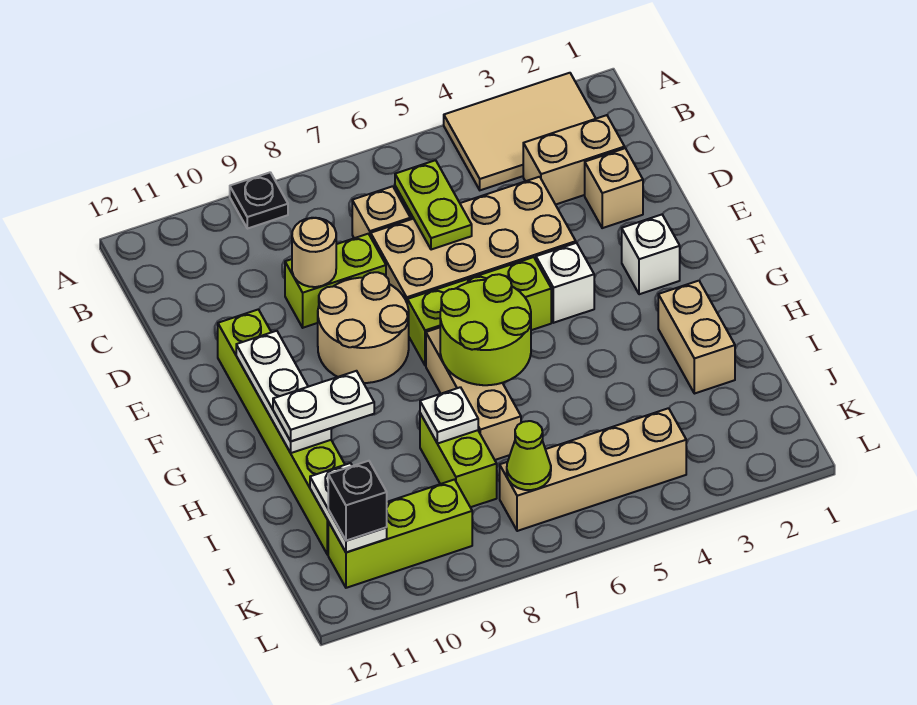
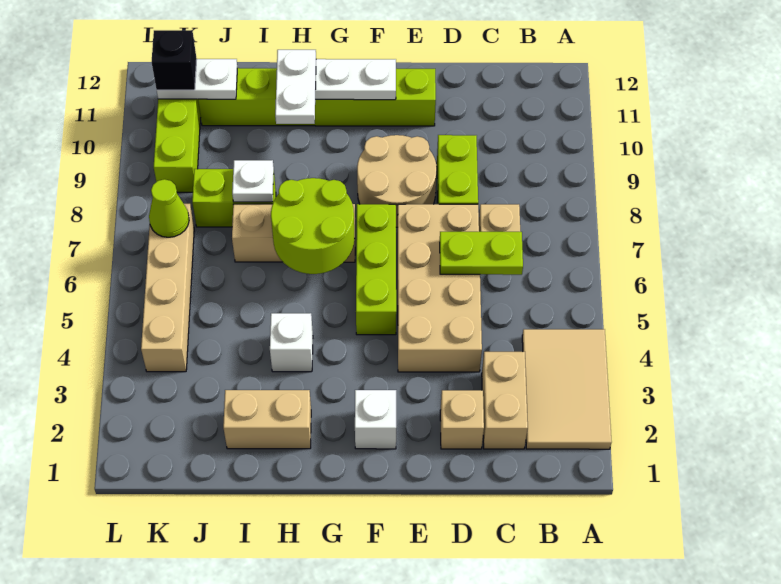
black 1x1 plate [230,172,288,229] -> none
tan 1x1 round brick [292,218,336,287] -> none
white 1x1 brick [536,243,594,323] -> white 1x1 brick moved to [270,313,313,372]

